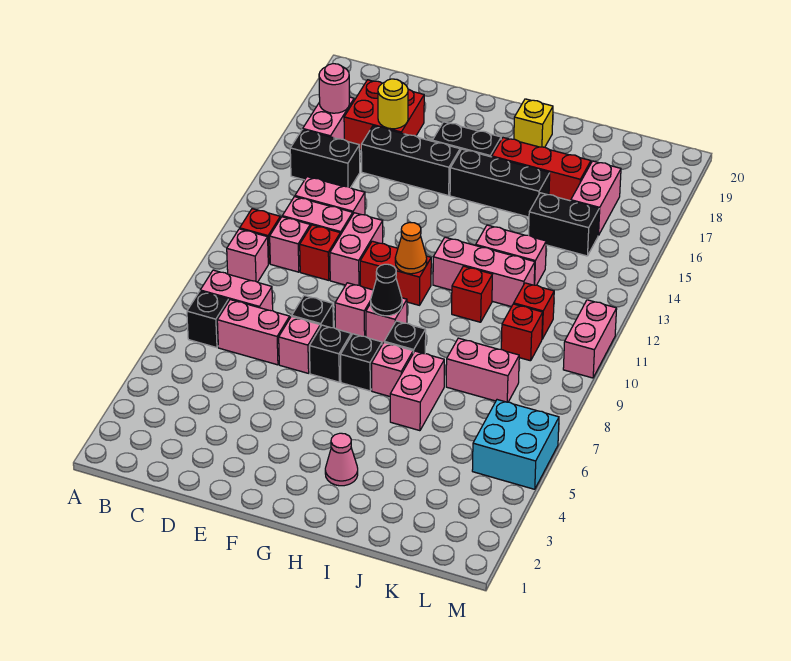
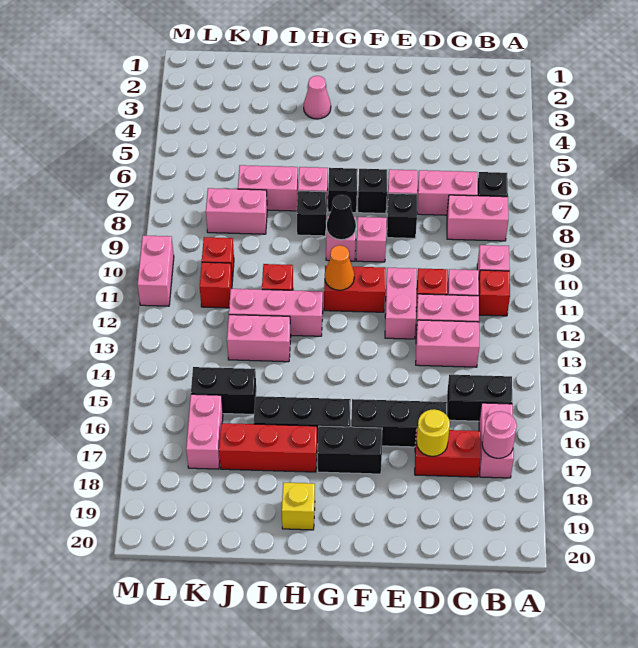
red 2x2 brick [344,80,424,149] -> red 1x2 brick [415,429,481,477]
pink 1x2 brick [390,351,444,431] -> pink 1x2 brick turned to [238,165,298,211]
cyan 2x2 brick [472,400,559,489] -> none

